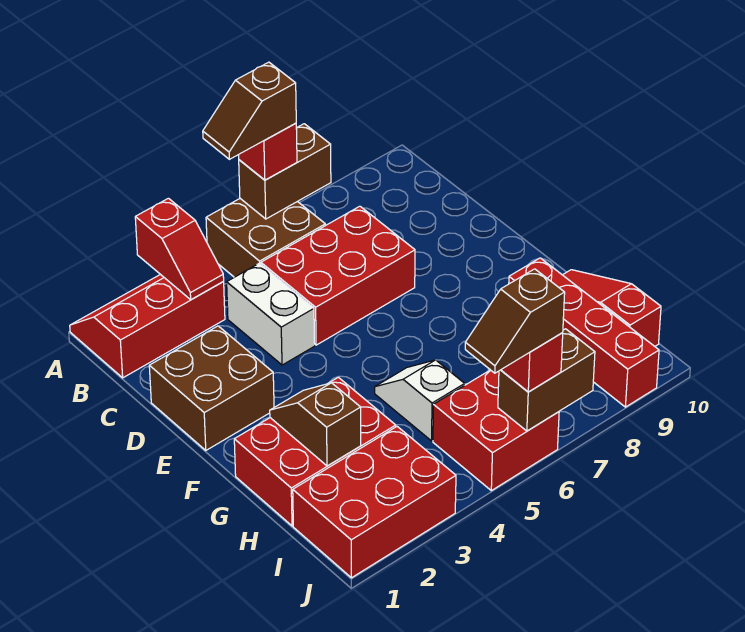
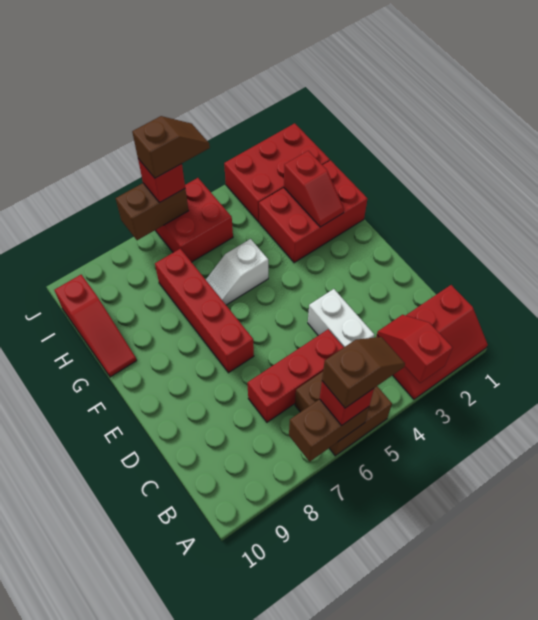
red 2x3 brick [261,206,415,345] -> red 1x3 brick [247,329,344,422]
brown 2x2 brick [149,326,274,450] -> none
brown 1x2 slope [270,383,361,466] -> red 1x2 slope [284,151,344,227]
white 1x2 slope [375,360,465,441] -> white 1x2 slope turned to [206,239,268,305]
red 1x4 brick [509,258,659,407] -> red 1x4 brick moved to [155,249,254,373]

